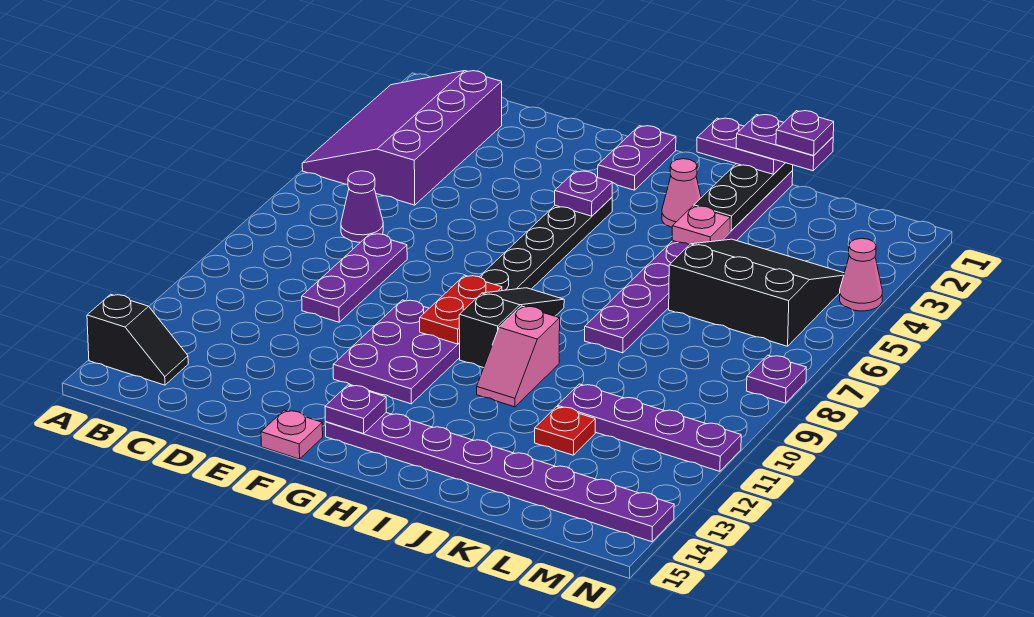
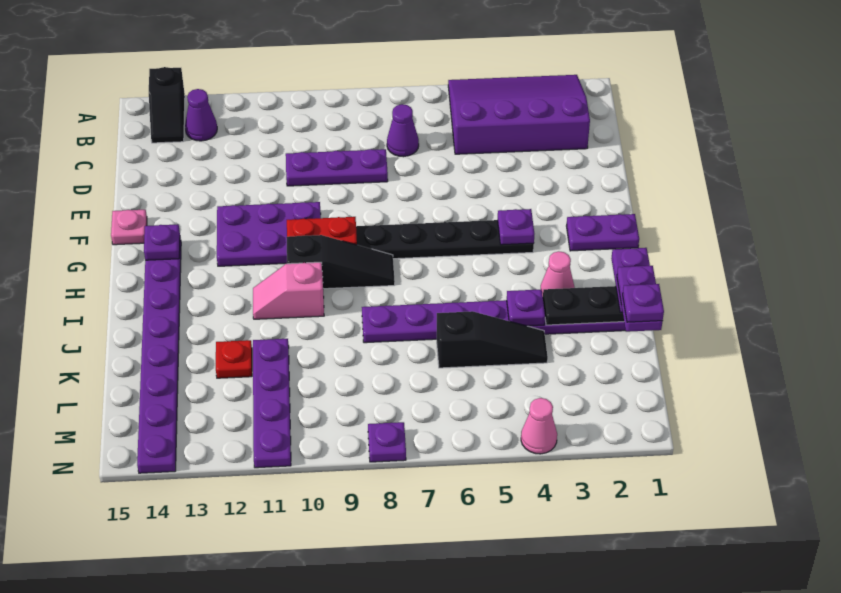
none -> purple 1x1 cone [185,89,217,141]
pink 1x1 plate [672,206,731,245] -> purple 1x1 plate [507,289,545,326]
black 3x3 slope [669,239,844,346] -> black 1x3 slope [437,311,548,368]

